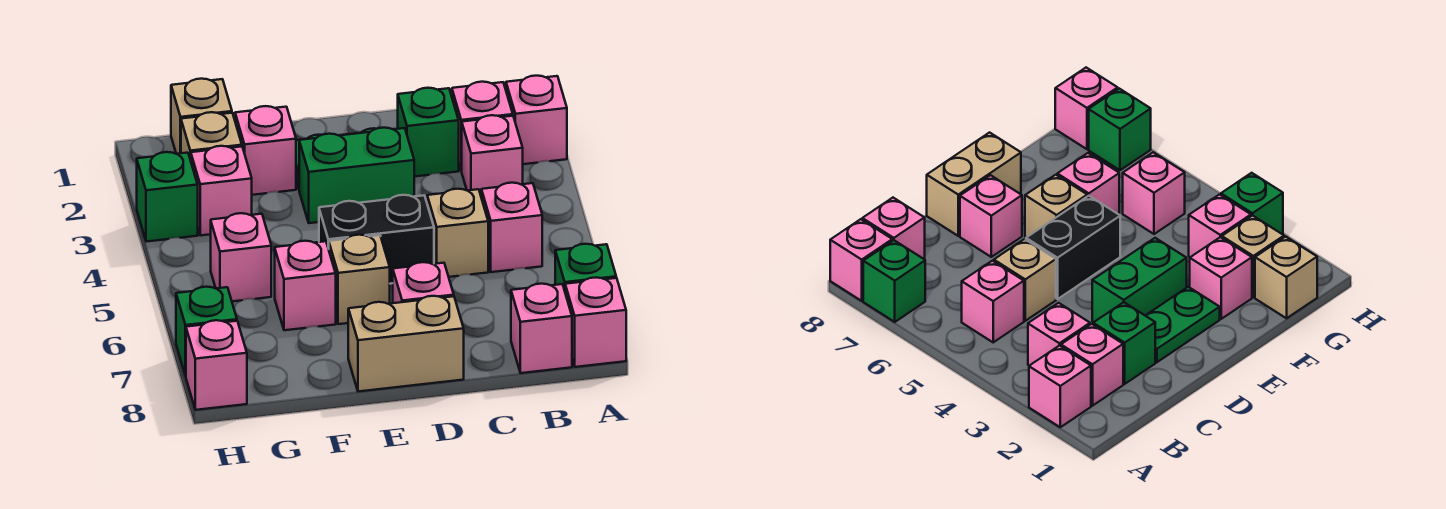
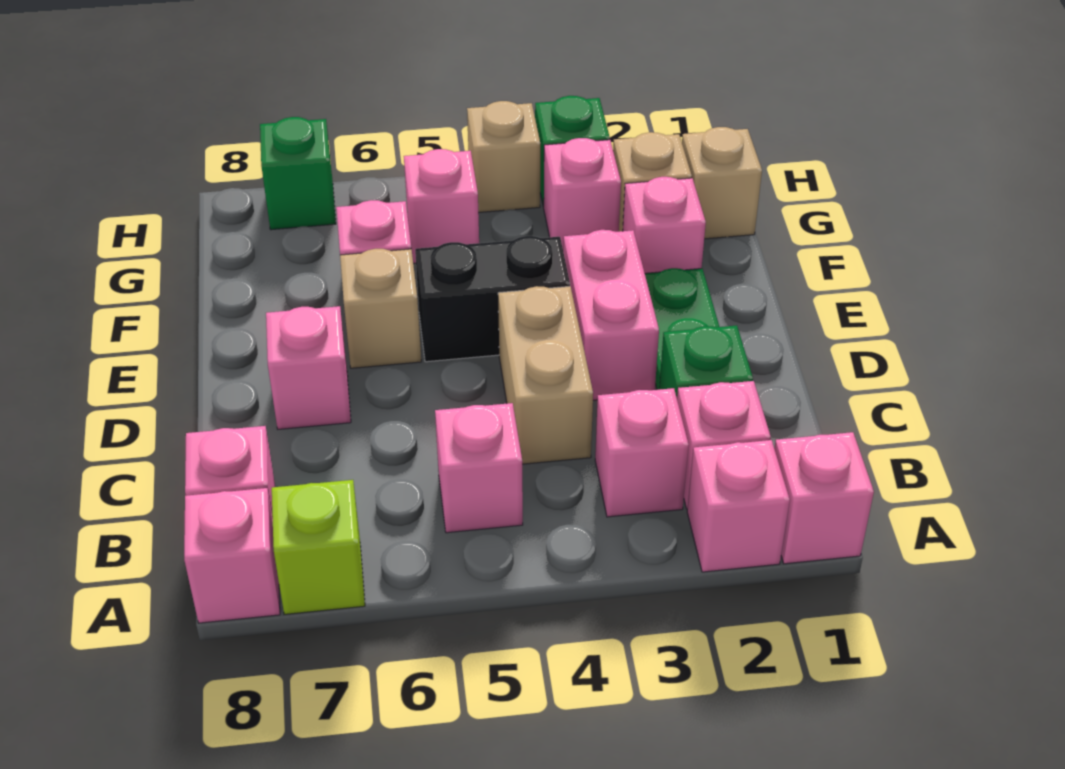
green 1x1 brick [555,244,616,290] -> lime 1x1 brick [272,480,365,614]
tan 1x1 brick [427,189,488,277] -> tan 1x1 brick moved to [467,101,540,213]
green 1x2 brick [299,128,414,223] -> pink 1x2 brick [563,230,659,400]
black 1x2 brick [319,195,434,284] -> black 1x2 brick turned to [415,236,570,362]
tan 1x2 brick [348,296,464,392] -> tan 1x2 brick moved to [498,286,593,464]
pink 1x1 brick [186,320,247,410] -> pink 1x1 brick moved to [774,432,874,564]

